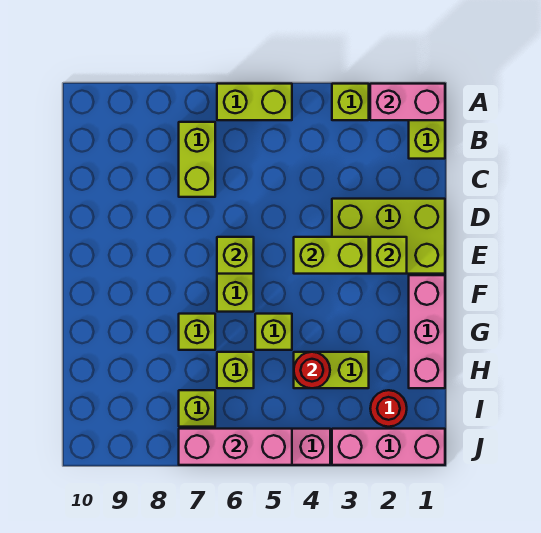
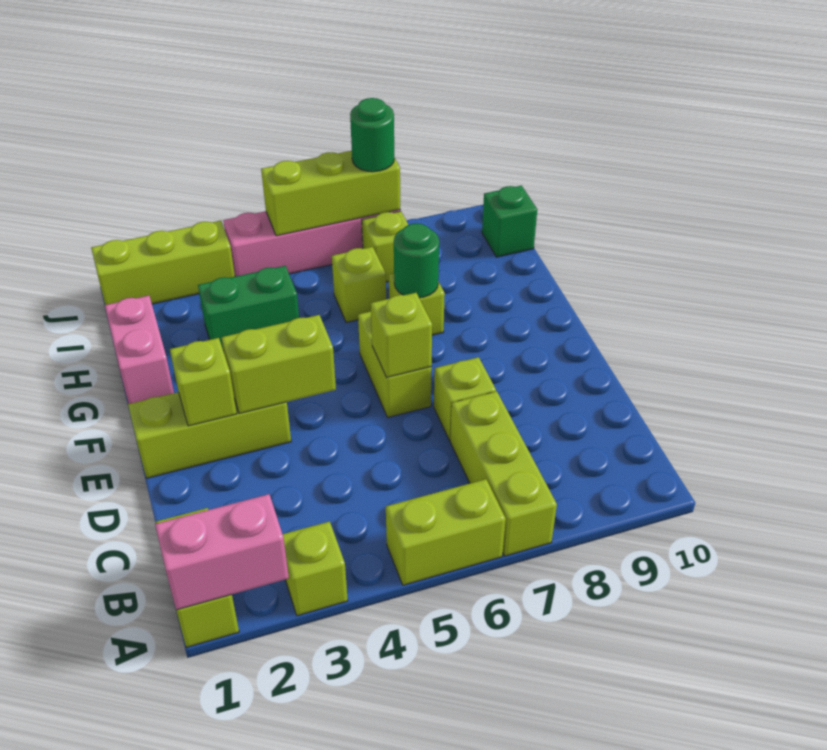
lime 1x2 brick [179,122,215,197] -> lime 1x3 brick [450,391,557,556]
lime 2x3 brick [332,199,445,274] -> lime 1x3 brick [128,392,291,478]
pink 1x3 brick [409,275,445,388] -> pink 1x2 brick [105,296,174,404]
lime 1x1 brick [255,314,292,350] -> lime 1x1 brick moved to [434,357,496,440]
none -> green 1x1 round brick [394,223,439,298]
lime 1x2 brick [294,352,369,388] -> green 1x2 brick [198,266,299,351]
red 1x1 round brick [294,352,330,388] -> none
red 1x1 round brick [370,390,407,427] -> none
none -> green 1x1 brick [482,186,537,257]
pink 1x3 brick [332,429,445,465] -> lime 1x3 brick [91,221,235,305]
pink 1x3 brick [179,429,292,465] -> lime 1x3 brick [261,151,400,236]
none -> green 1x1 round brick [350,98,394,172]

